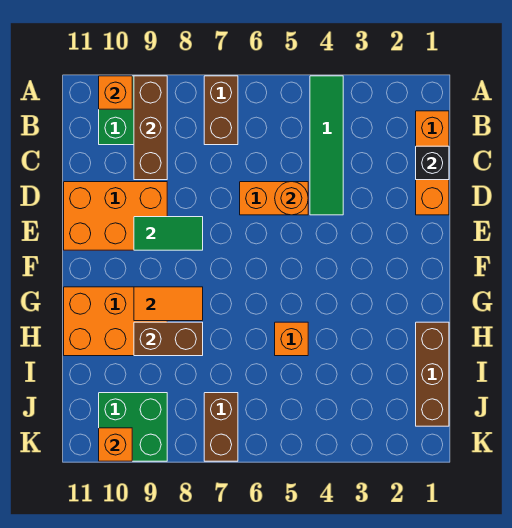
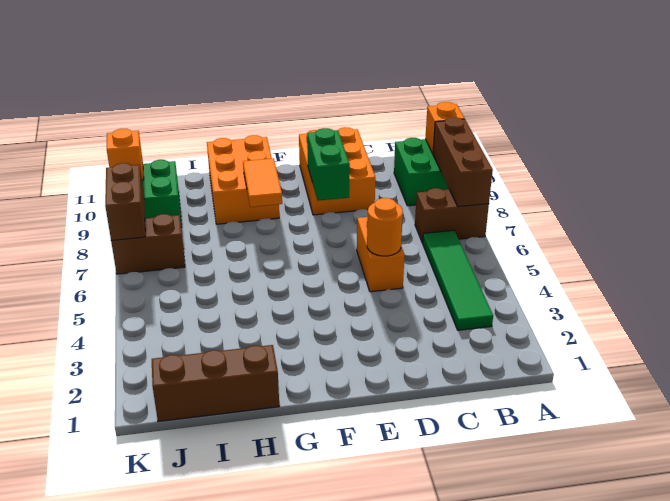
green 1x4 tile [310,76,343,215] -> green 1x4 tile turned to [423,230,493,330]
brown 1x3 brick [134,76,167,180] -> brown 1x3 brick turned to [433,117,493,207]
orange 1x3 brick [416,111,449,215] -> none
black 1x1 brick [416,146,449,180] -> none
green 1x2 tile [134,217,203,250] -> green 1x2 brick [307,128,350,201]
orange 1x1 brick [275,322,308,356] -> none
brown 1x2 brick [134,322,203,356] -> brown 1x2 brick moved to [105,163,145,241]

